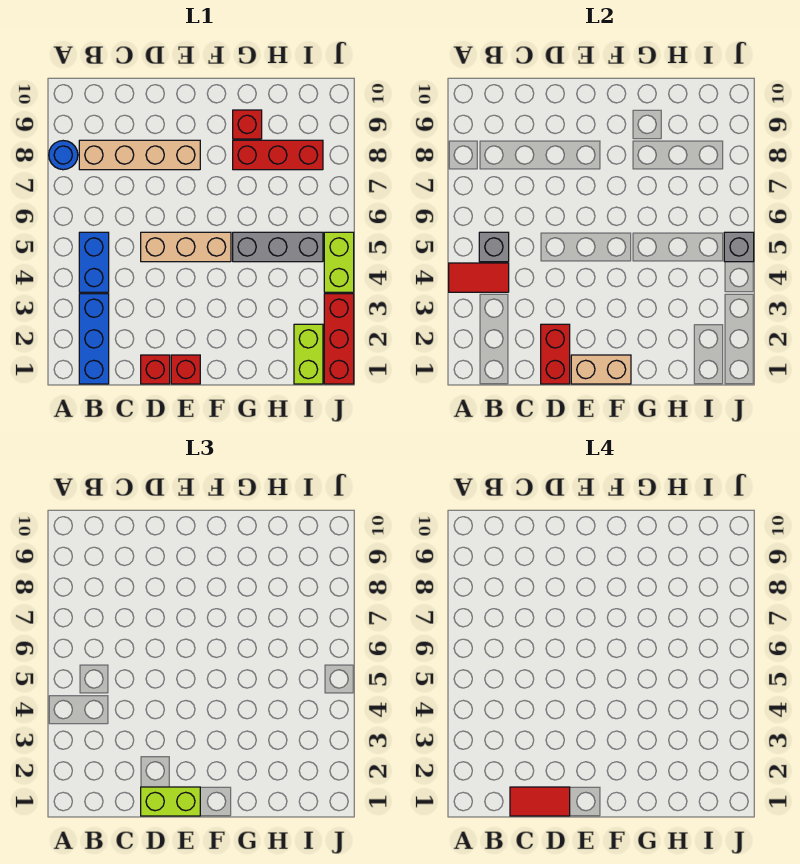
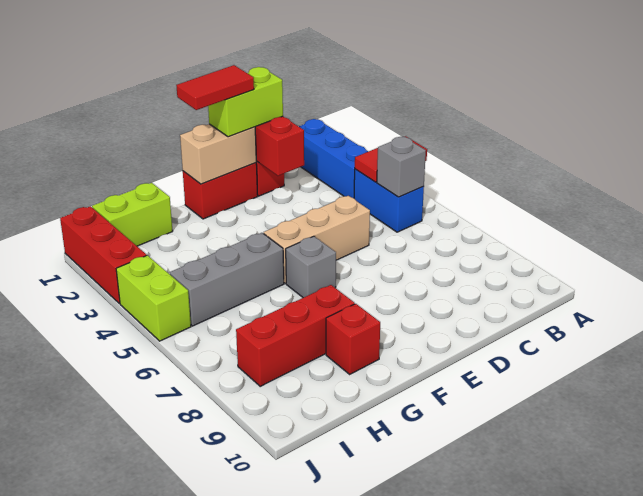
blue 1x1 round brick [49,141,78,170] -> none
tan 1x4 brick [79,140,200,170] -> none
red 1x2 tile [510,787,570,816] -> red 1x2 tile moved to [176,65,254,110]
red 1x1 brick [171,355,200,384] -> red 1x2 brick [183,163,258,219]
lime 1x2 brick [294,324,323,384] -> lime 1x2 brick turned to [92,183,173,246]
grey 1x1 brick [724,232,754,262] -> grey 1x1 brick moved to [286,236,336,298]

